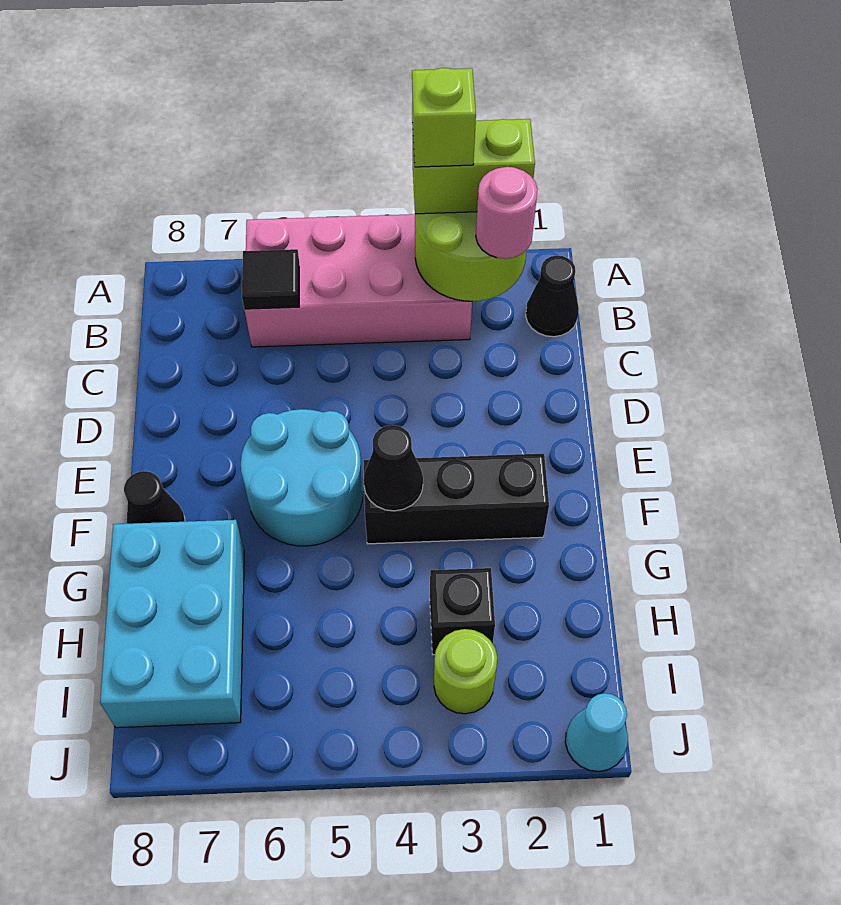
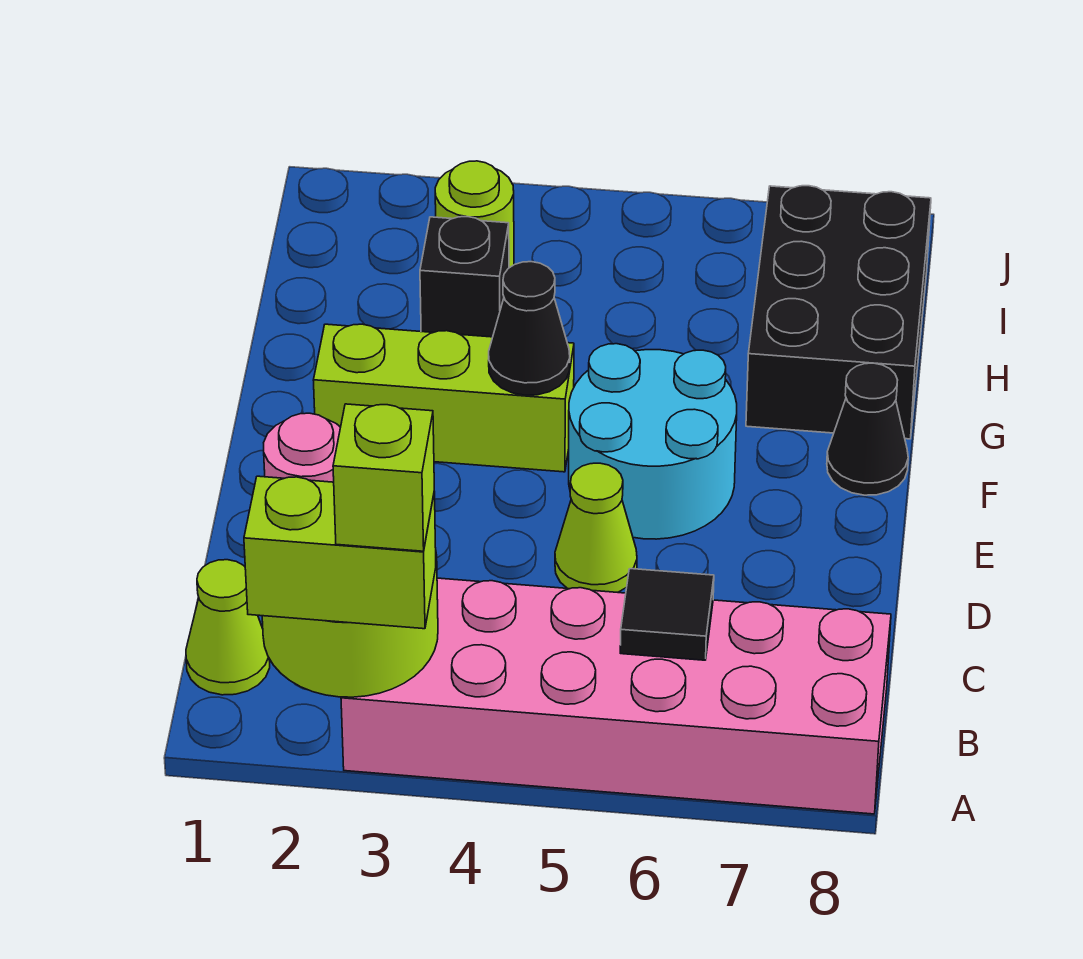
pink 2x4 brick [244,214,472,347] -> pink 2x6 brick [341,578,891,814]
black 1x1 cone [526,255,579,337] -> lime 1x1 cone [186,560,270,695]
none -> lime 1x1 cone [555,463,637,592]
black 1x3 brick [364,454,549,544] -> lime 1x3 brick [313,324,574,472]
cyan 2x3 brick [100,520,244,728] -> black 2x3 brick [746,186,931,439]
cyan 1x1 cone [565,693,628,772] -> none

